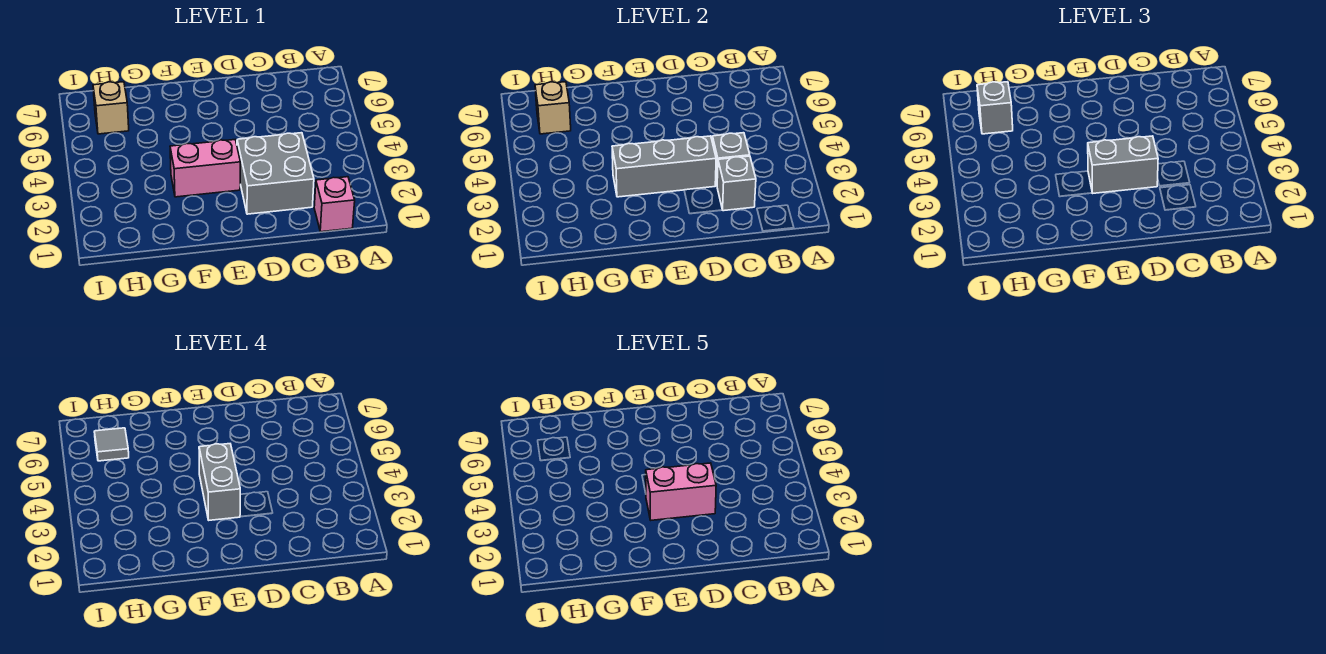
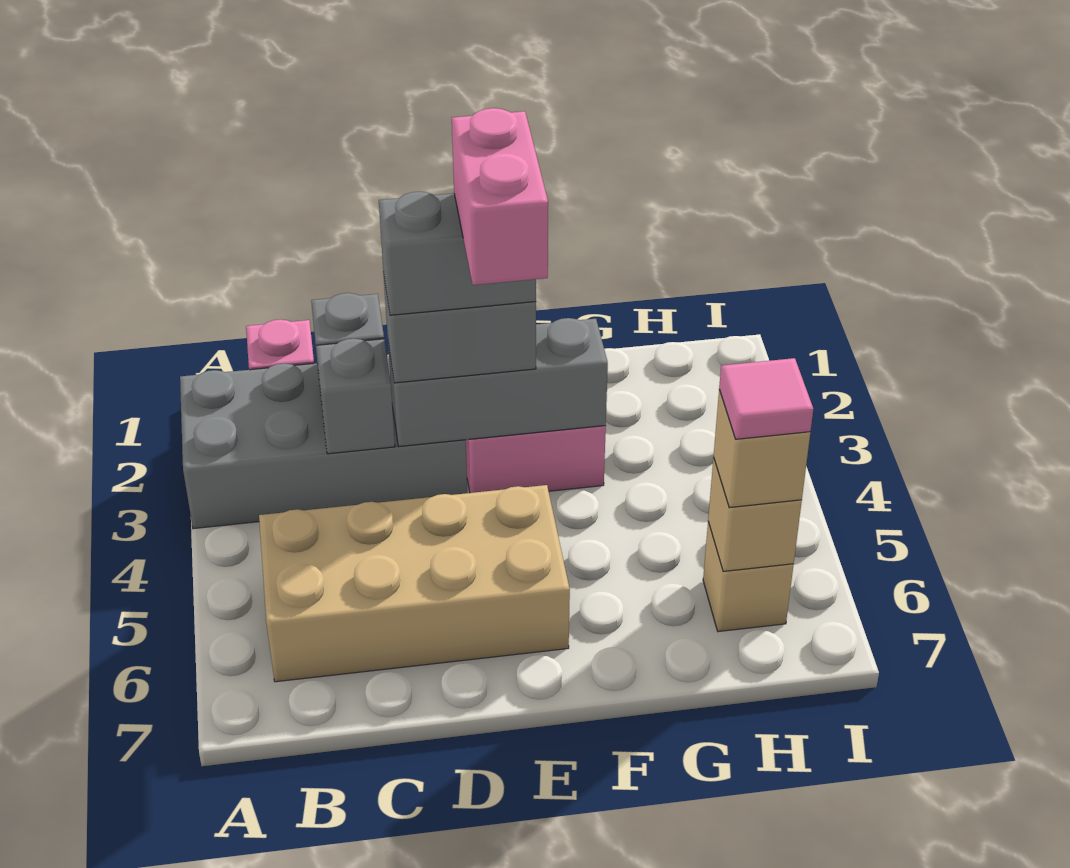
none -> tan 2x4 brick [259,485,570,682]
grey 2x2 brick [237,133,314,214] -> grey 2x4 brick [180,356,467,529]
pink 1x2 brick [646,463,716,520] -> pink 1x2 brick turned to [452,108,548,285]
grey 1x2 brick [199,444,240,520] -> grey 1x2 brick turned to [379,192,536,315]
grey 1x1 brick [977,82,1013,134] -> tan 1x1 brick [714,390,810,508]
grey 1x1 tile [94,428,129,461] -> pink 1x1 tile [719,358,813,439]

